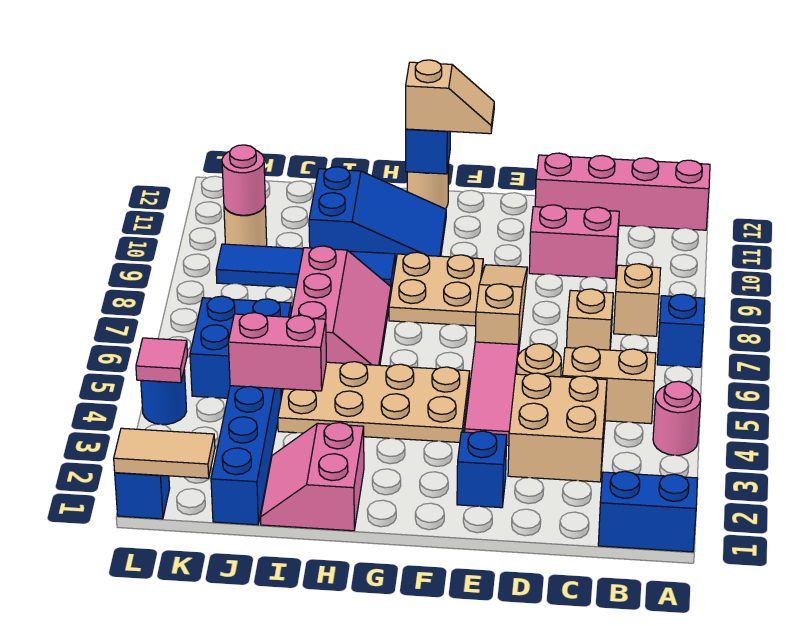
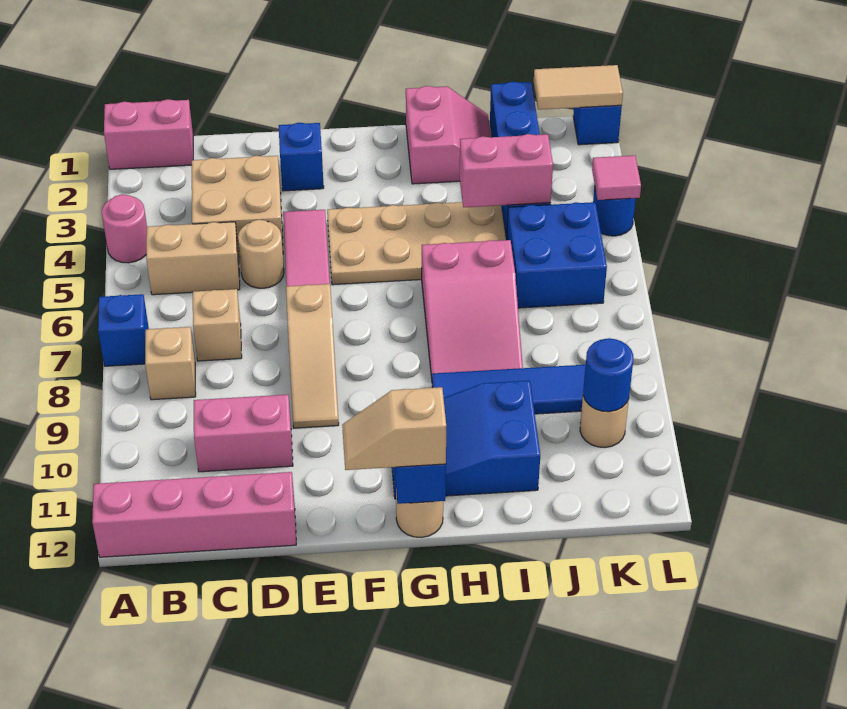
blue 1x2 brick [598,471,698,552] -> pink 1x2 brick [104,99,193,169]
tan 2x2 plate [389,252,483,326] -> none
pink 2x3 slope [291,246,391,365] -> pink 2x3 slope turned to [422,240,523,378]
pink 1x1 round brick [222,145,265,215] -> blue 1x1 round brick [583,338,633,412]

